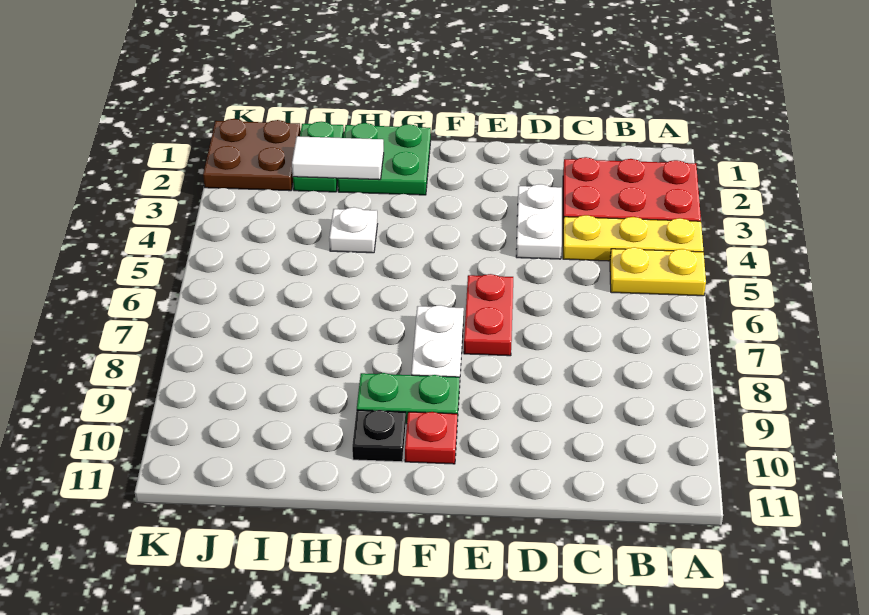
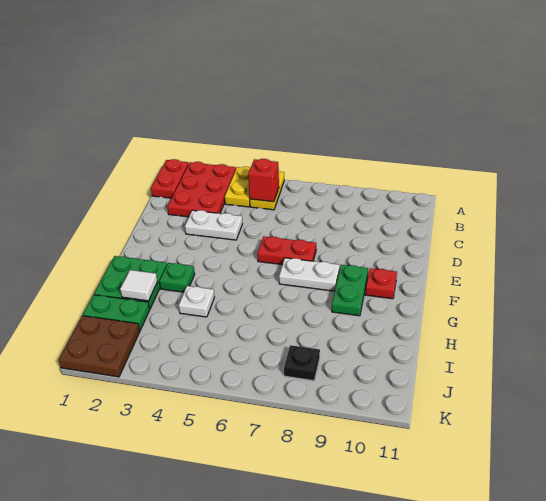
none -> red 1x2 plate [151,159,188,198]
yellow 1x3 plate [563,215,703,261] -> yellow 1x2 plate [225,167,250,207]
none -> red 1x1 brick [248,159,279,202]
none -> green 1x1 plate [159,263,195,292]
black 1x1 plate [352,410,406,462] -> black 1x1 plate moved to [284,345,320,381]
white 1x2 tile [292,136,384,180] -> white 1x1 tile [120,270,158,301]

